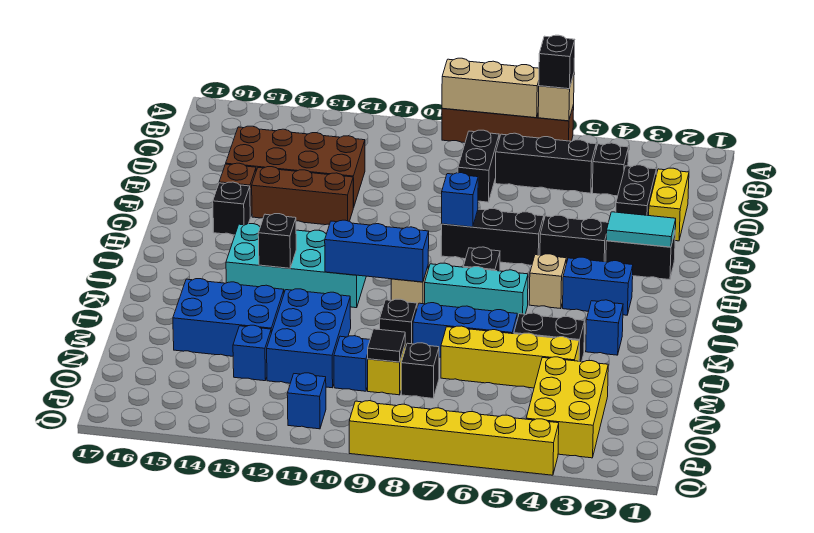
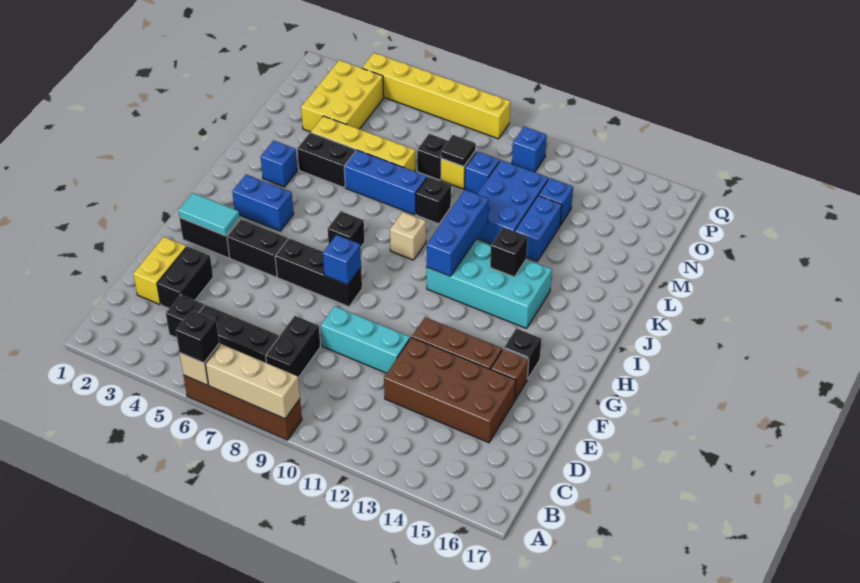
tan 1x1 brick [529,254,566,309] -> none
cyan 1x3 brick [425,263,528,319] -> cyan 1x3 brick moved to [321,306,410,373]
blue 1x3 brick [325,220,429,282] -> blue 1x3 brick turned to [427,190,489,276]
blue 2x3 brick [173,279,284,356] -> blue 1x2 brick [515,195,562,261]

